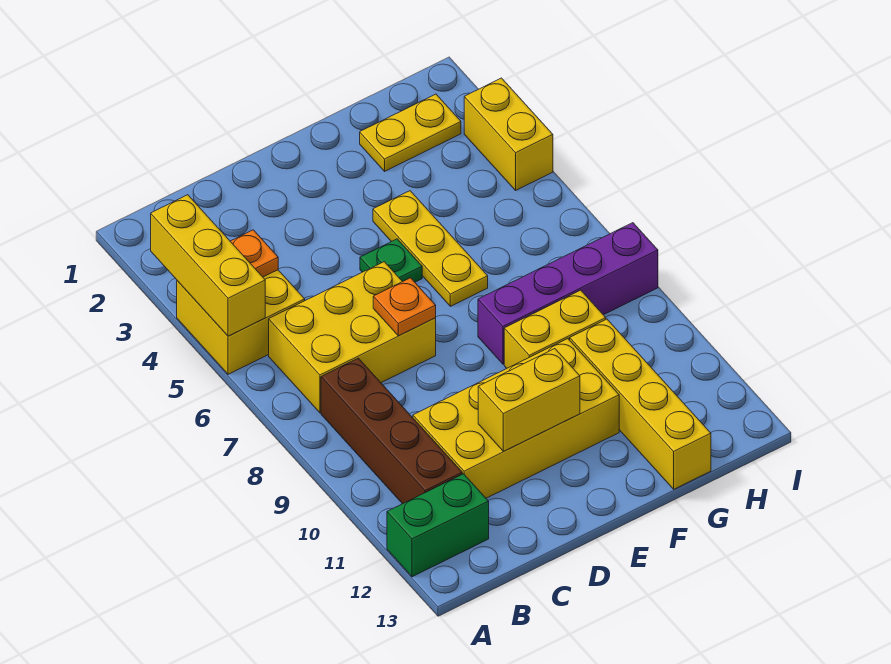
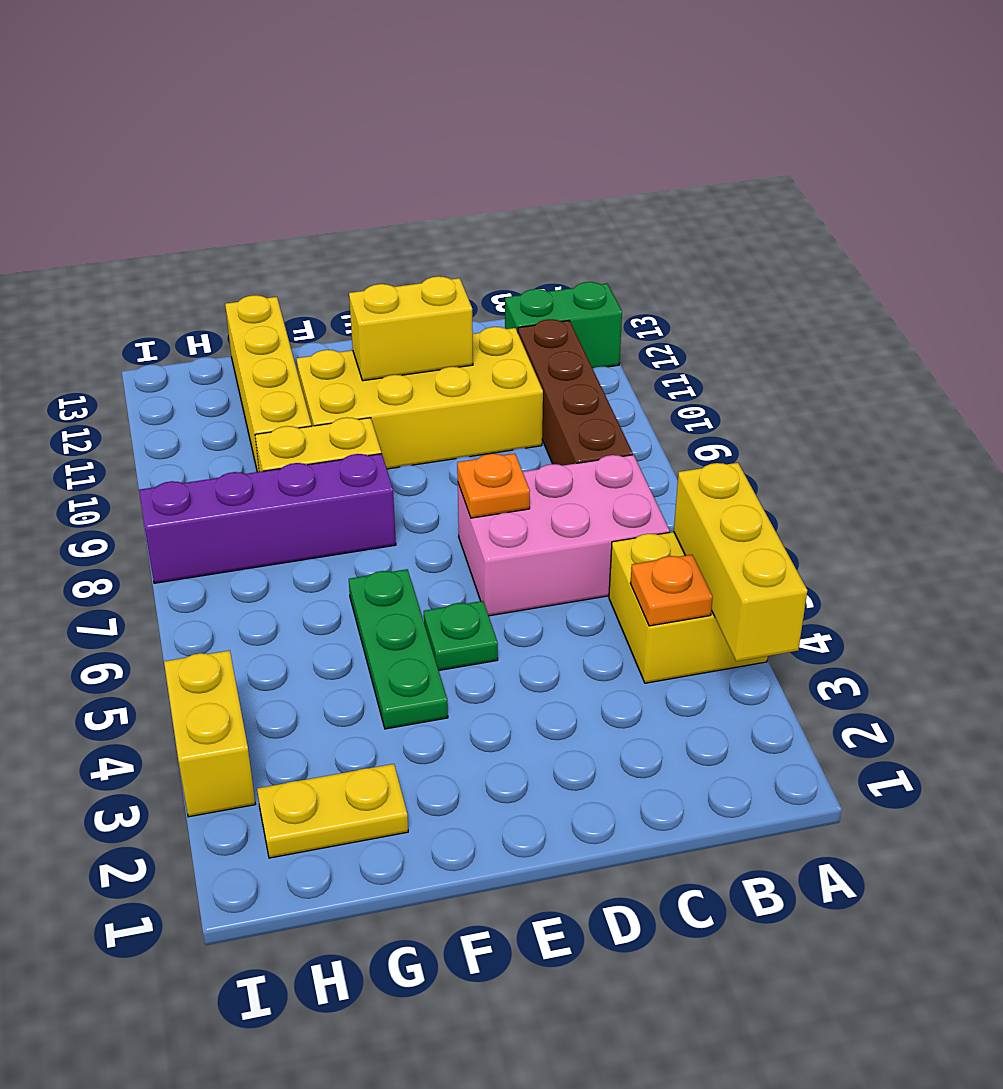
yellow 2x3 brick [269,262,436,413] -> pink 2x3 brick [458,455,670,616]
yellow 1x3 plate [373,191,488,306] -> green 1x3 plate [349,569,448,729]

